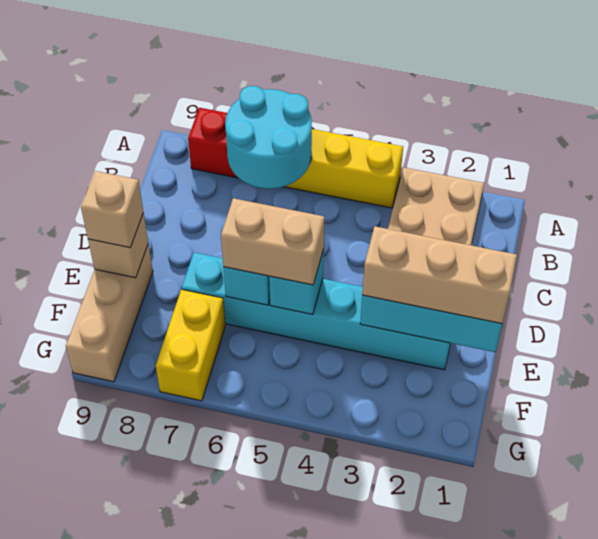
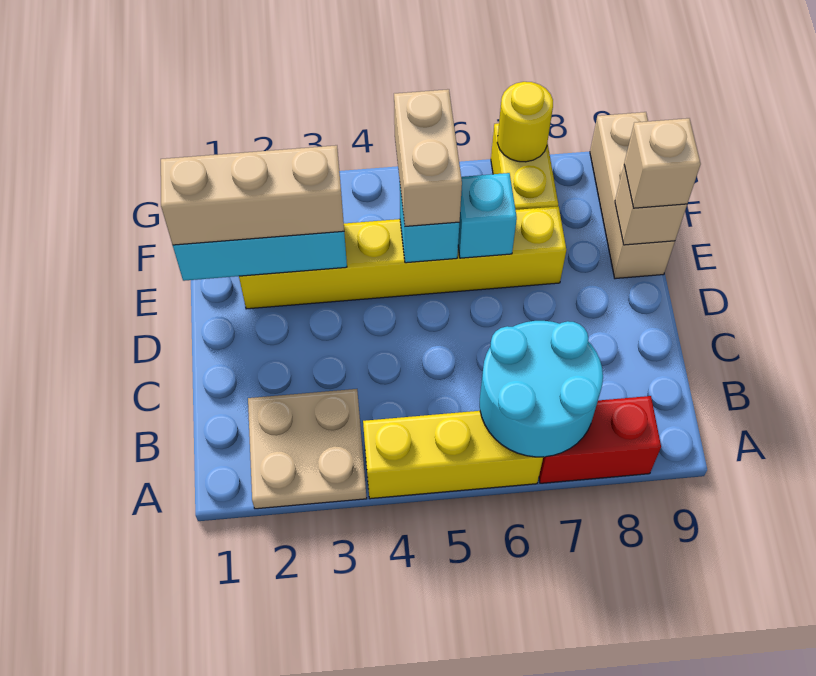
cyan 1x6 brick [182,253,450,370] -> yellow 1x6 brick [239,206,566,309]
tan 1x2 brick [221,198,324,285] -> tan 1x2 brick turned to [394,89,462,226]
none -> yellow 1x1 round brick [497,82,553,162]

